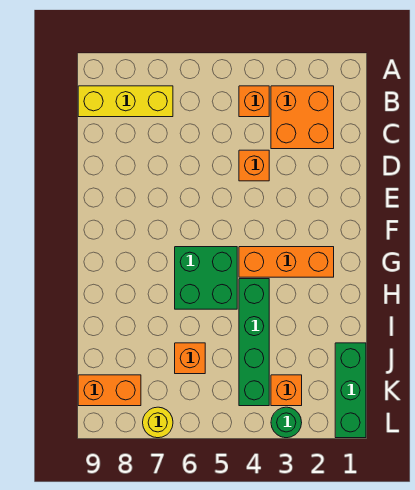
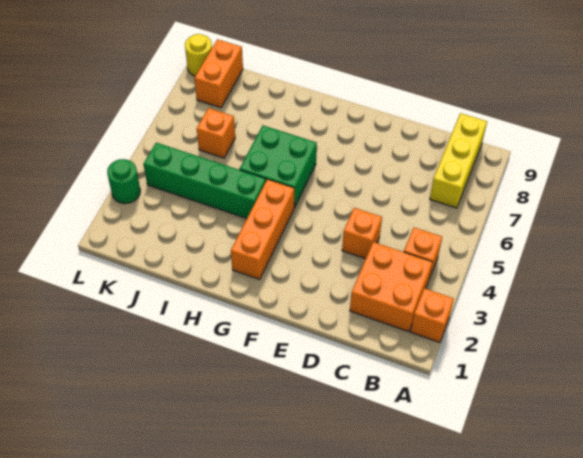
green 1x3 brick [335,343,366,438] -> none
orange 1x1 brick [271,375,302,406] -> orange 1x1 brick moved to [411,288,454,342]
yellow 1x1 round brick [143,407,173,438] -> yellow 1x1 round brick moved to [185,34,212,76]

